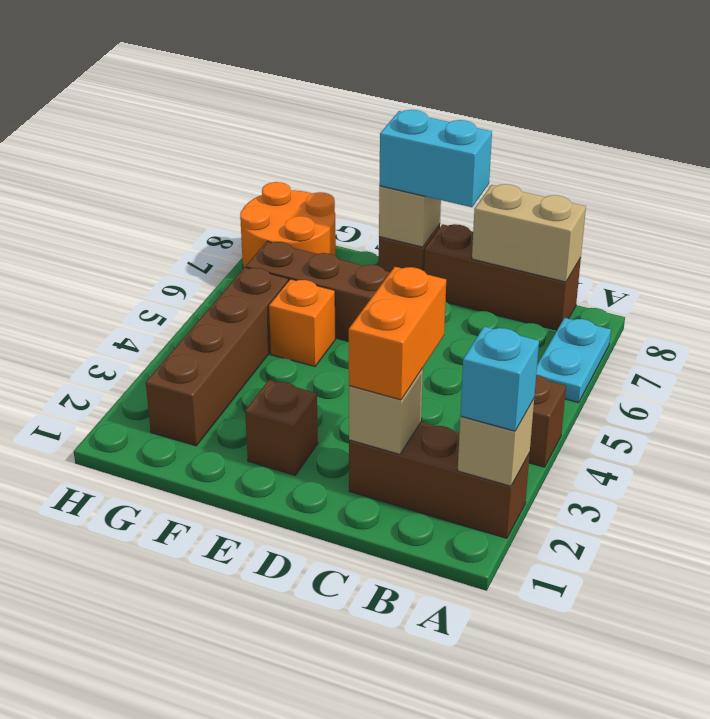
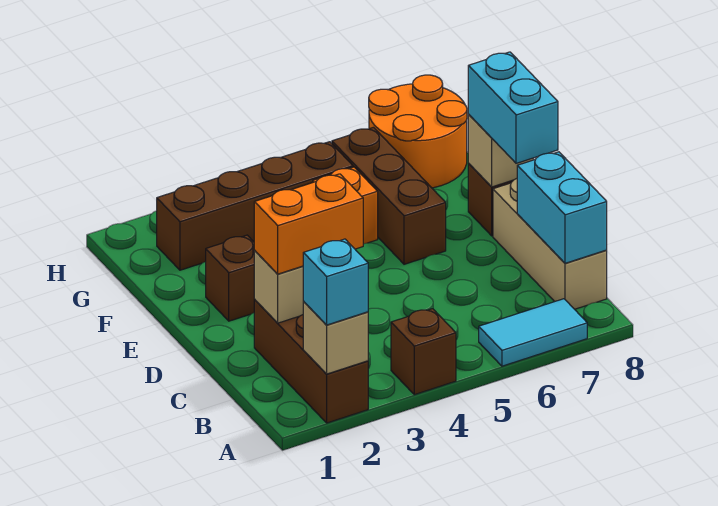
cyan 1x2 plate [536,318,611,403] -> cyan 1x2 tile [479,299,587,366]
brown 1x3 brick [424,224,581,330] -> tan 1x3 brick [493,179,607,309]
tan 1x2 brick [472,184,586,282] -> cyan 1x2 brick [517,152,607,263]

